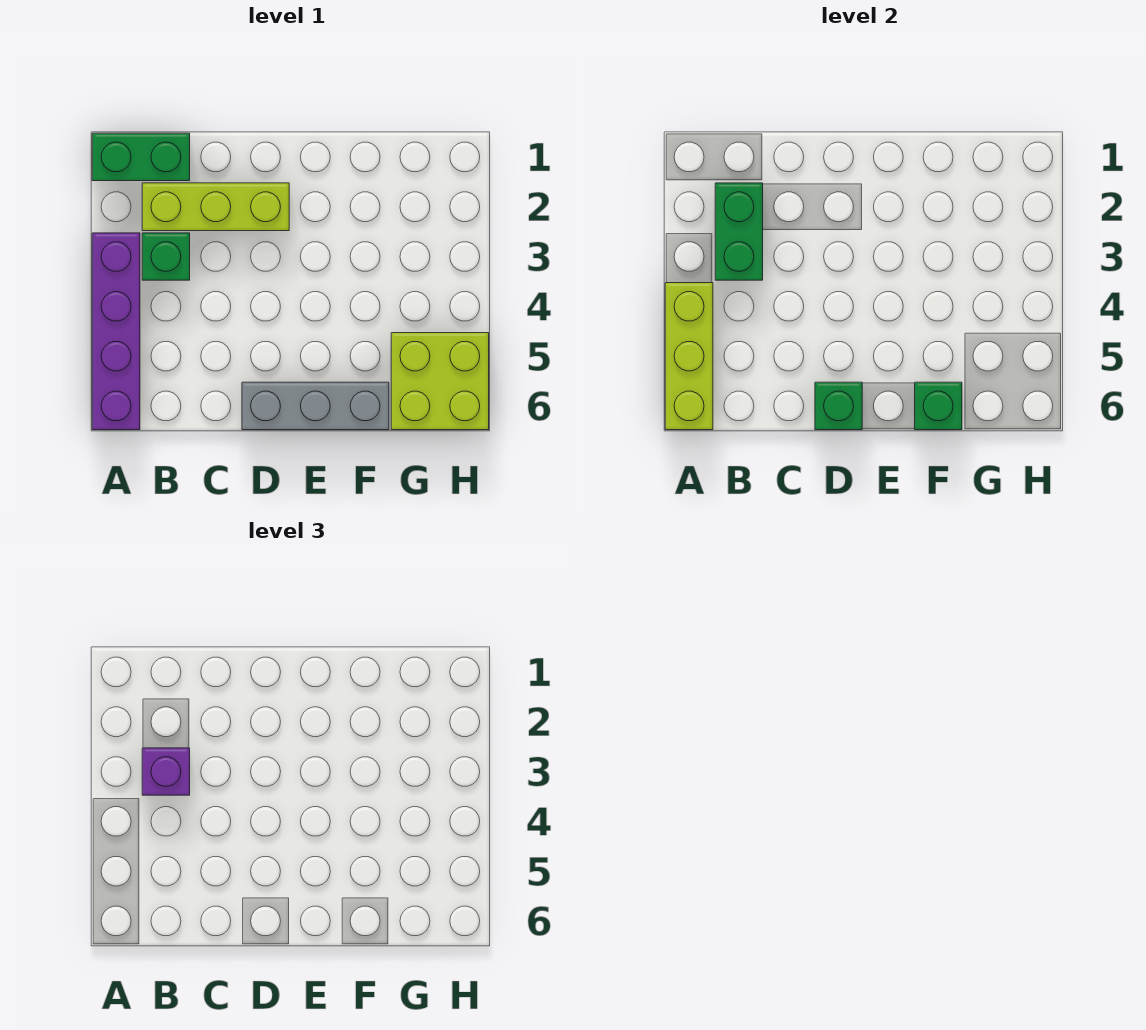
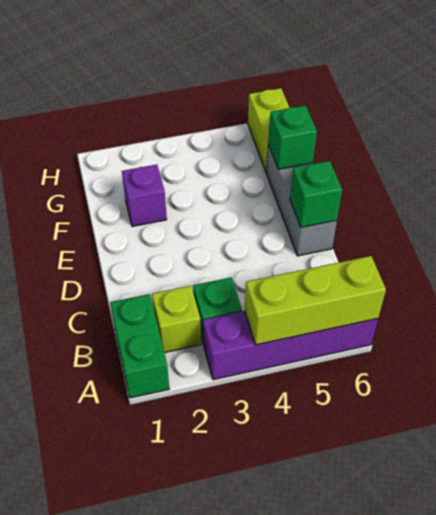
lime 1x3 brick [142,183,289,231] -> lime 1x1 brick [152,286,201,353]
green 1x2 brick [715,183,763,280] -> none
purple 1x1 brick [142,748,190,795] -> purple 1x1 brick moved to [122,165,167,227]
lime 2x2 brick [391,333,489,430] -> lime 1x2 brick [248,88,289,172]

